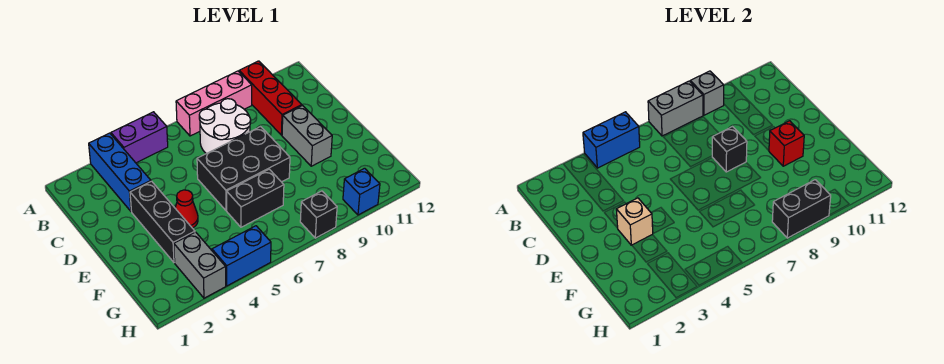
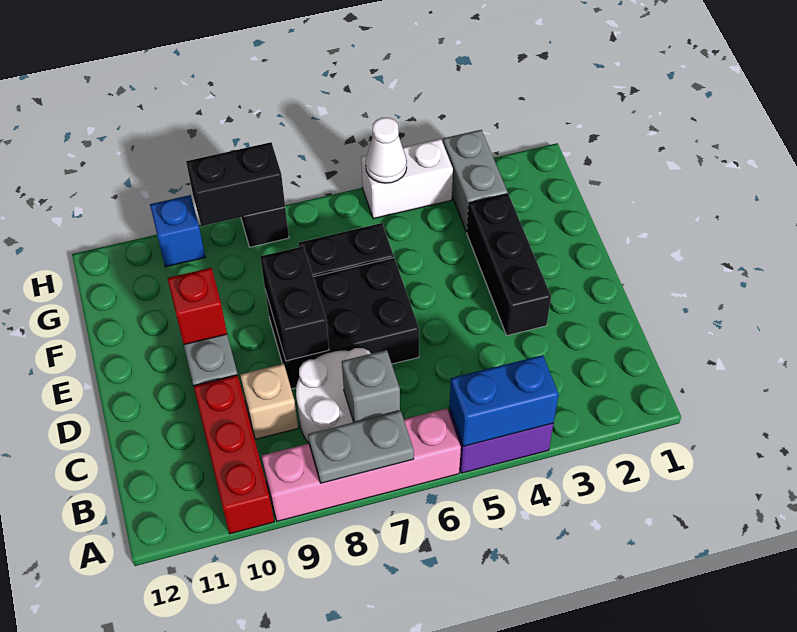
blue 1x3 brick [89,133,151,211] -> none
pink 1x3 brick [176,71,252,136] -> pink 1x4 brick [262,408,461,521]
grey 1x2 brick [648,81,703,136] -> grey 1x2 plate [308,411,414,483]
grey 1x1 brick [690,71,724,115] -> grey 1x1 brick moved to [342,350,400,422]
black 1x1 brick [712,127,747,172] -> black 1x2 brick [260,246,329,361]
tan 1x1 brick [616,198,653,245] -> tan 1x1 brick moved to [240,364,298,439]
red 1x1 cone [175,190,198,228] -> none
blue 1x2 brick [212,226,271,286] -> white 1x2 brick [361,139,453,219]
none -> white 1x1 cone [366,118,407,183]

